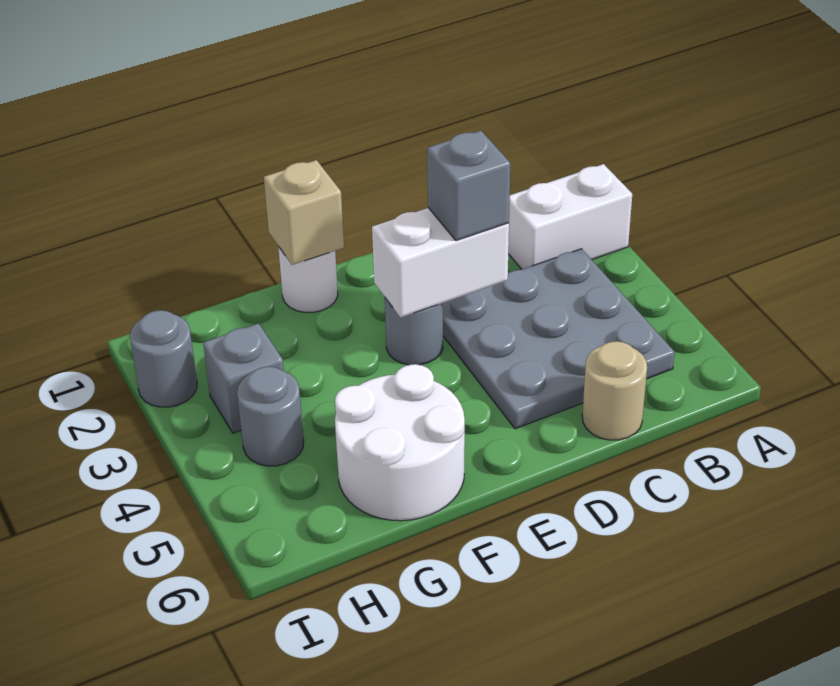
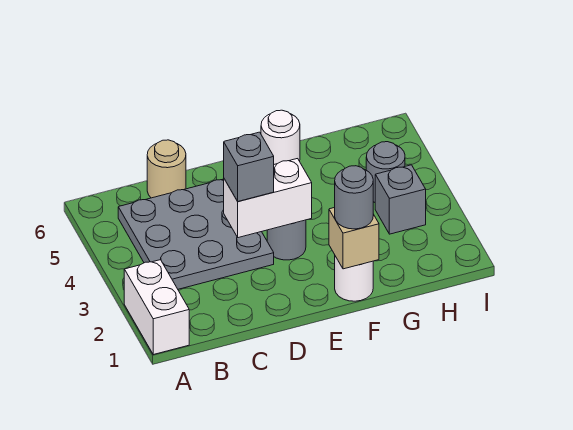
white 1x2 brick [508,164,632,269] -> white 1x2 brick turned to [124,260,189,355]
white 2x2 round brick [335,364,465,521] -> white 1x1 round brick [261,110,300,164]
grey 1x1 round brick [130,310,197,407] -> grey 1x1 round brick moved to [335,166,373,229]

